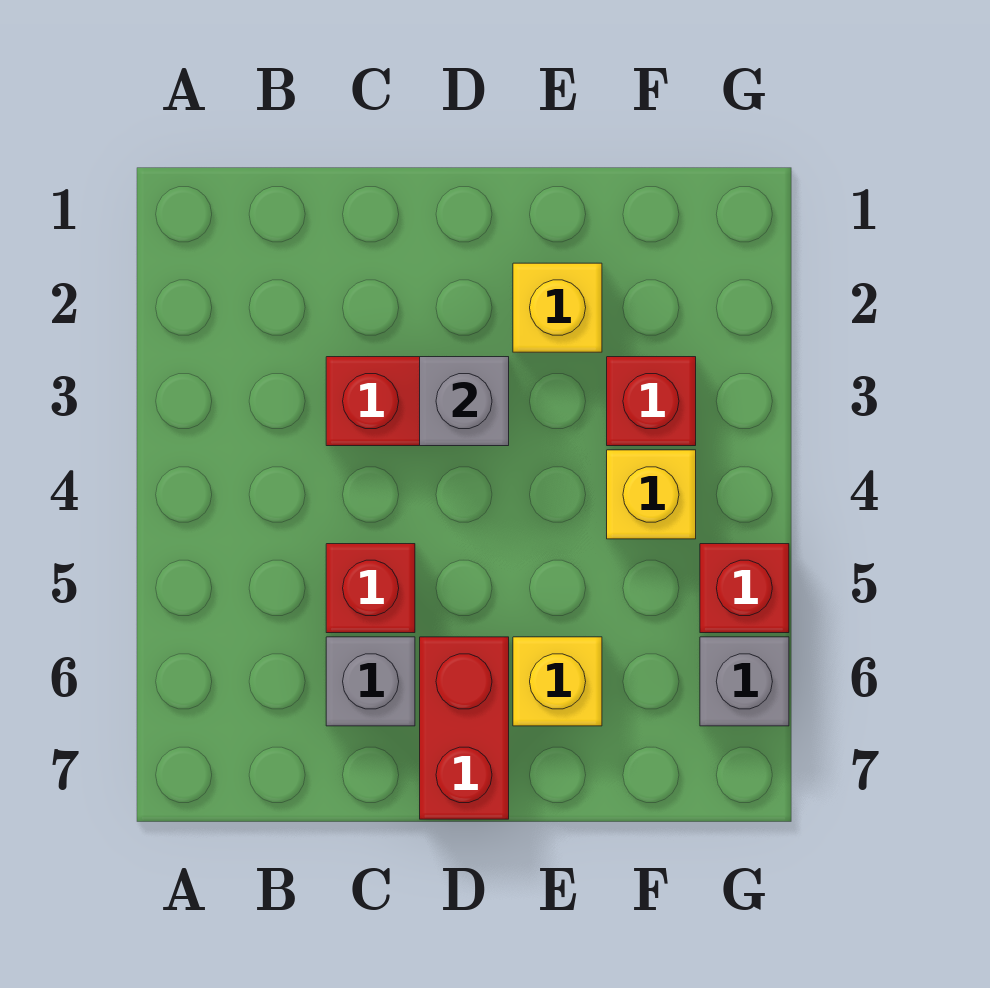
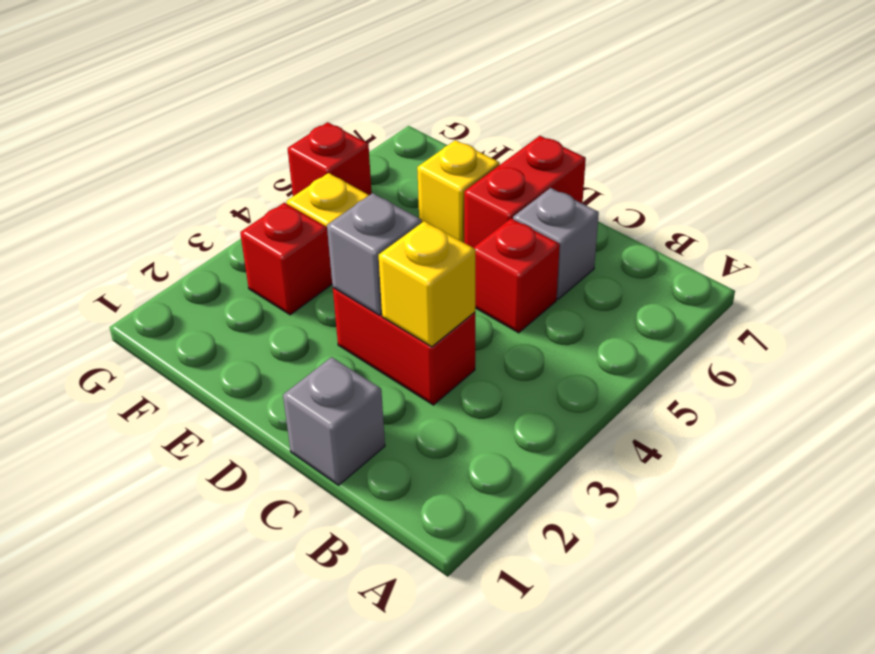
yellow 1x1 brick [513,263,602,352] -> yellow 1x1 brick moved to [379,221,476,347]
grey 1x1 brick [700,637,789,726] -> grey 1x1 brick moved to [283,357,385,485]

